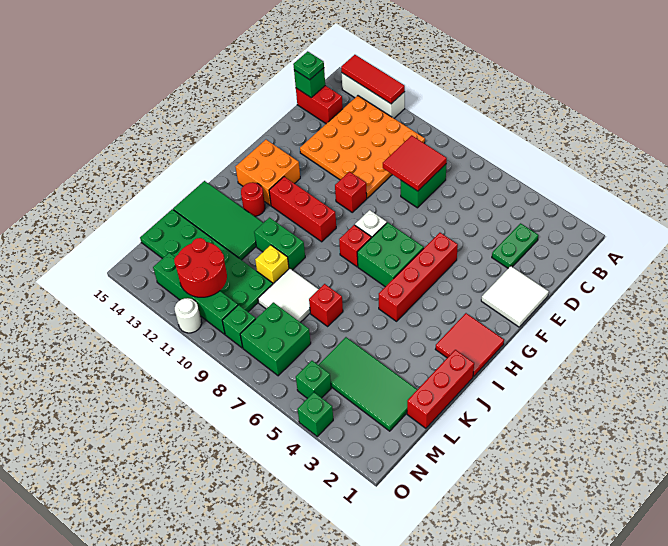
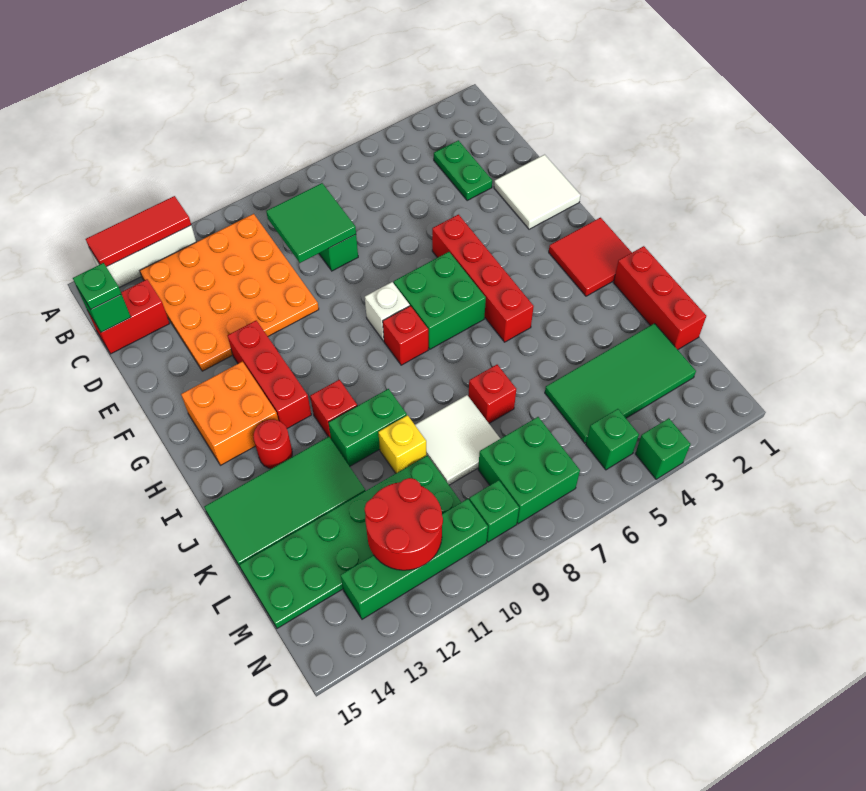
red 2x2 tile [383,135,447,191] -> green 2x2 tile [266,183,356,263]
red 1x1 brick [335,172,367,212] -> red 1x1 brick moved to [310,380,357,438]
red 1x3 brick [269,177,336,242] -> red 1x3 brick turned to [227,320,311,428]
white 1x1 round brick [175,298,202,333] -> none

